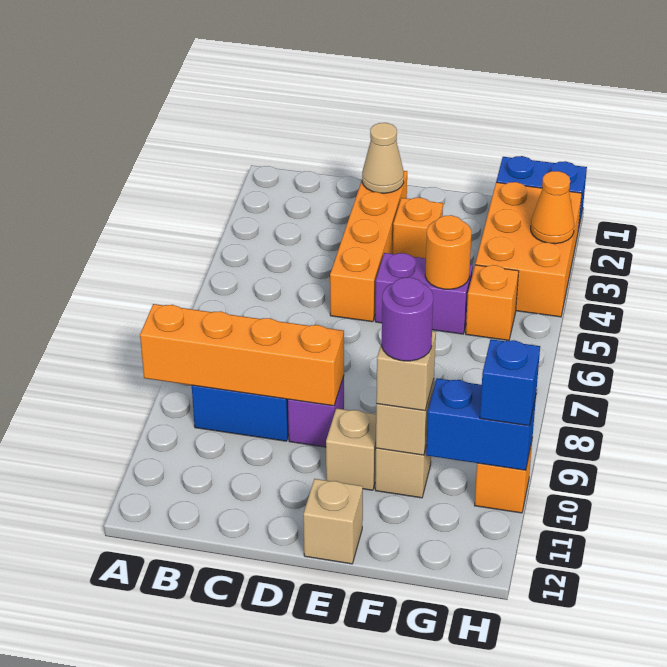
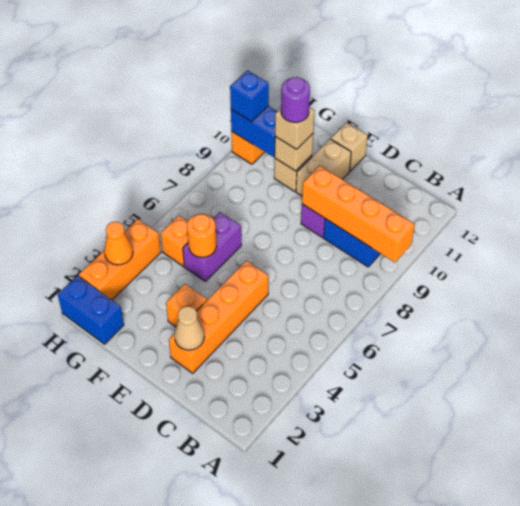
purple 1x2 brick [375,253,473,334] -> purple 1x2 brick turned to [183,212,241,281]
tan 1x1 brick [326,408,376,490] -> tan 1x2 brick [296,139,351,196]
orange 2x3 brick [475,182,582,317] -> orange 1x3 brick [79,219,161,300]

